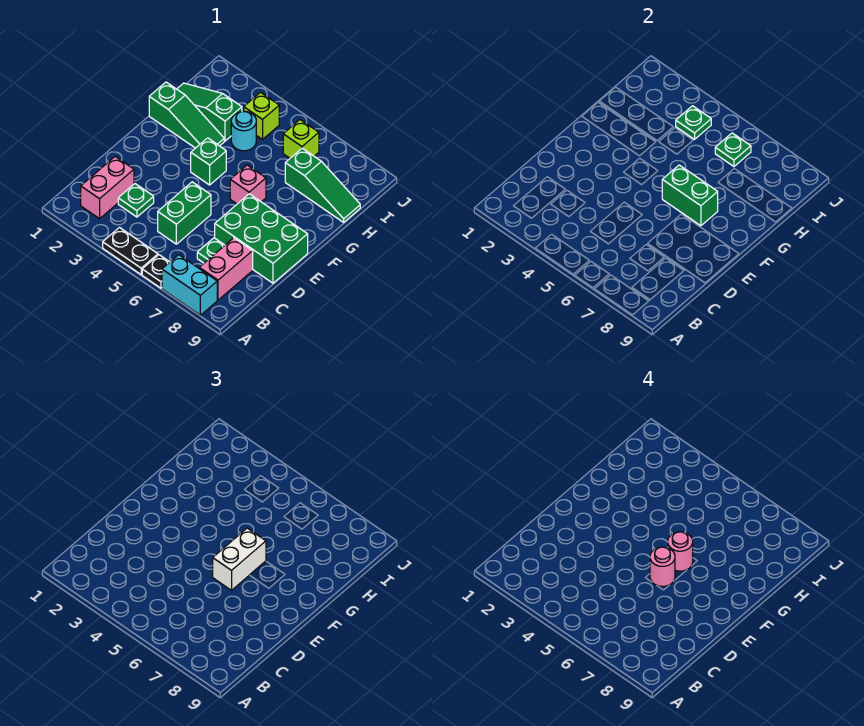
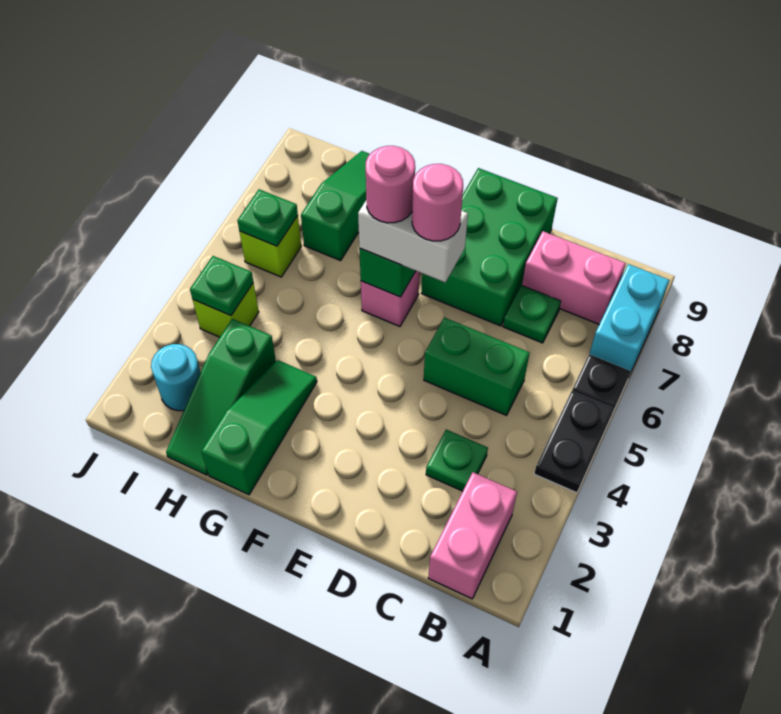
pink 1x2 brick [81,156,134,219] -> pink 1x2 brick turned to [428,472,517,599]
green 1x1 brick [191,138,226,185] -> none
cyan 1x1 round brick [231,111,256,151] -> cyan 1x1 round brick moved to [151,344,201,411]

